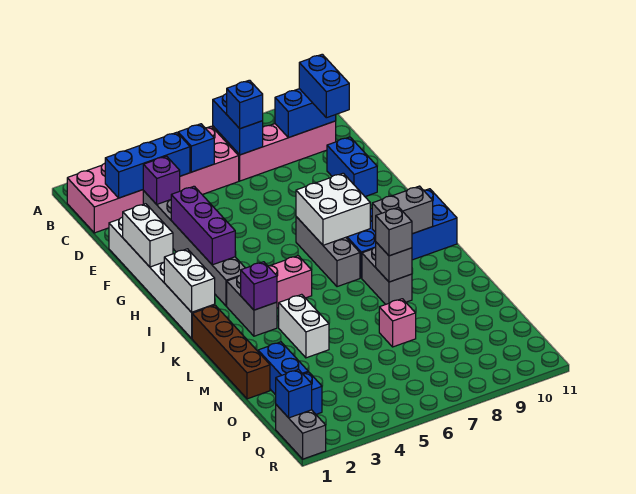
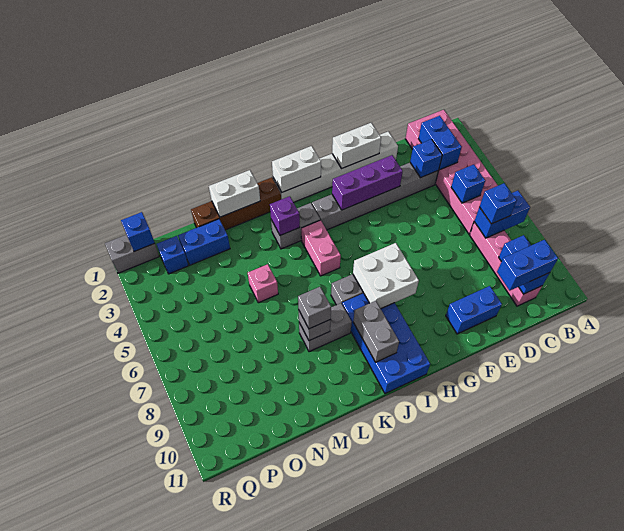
blue 1x3 brick [105,132,190,198] -> blue 1x2 brick [419,116,462,170]
purple 1x1 brick [143,156,180,204] -> blue 1x1 brick [410,139,442,178]
white 1x2 brick [279,294,329,358] -> white 1x2 brick moved to [209,170,260,217]
pink 1x1 brick [379,299,416,347] -> pink 1x1 brick moved to [248,264,278,303]

